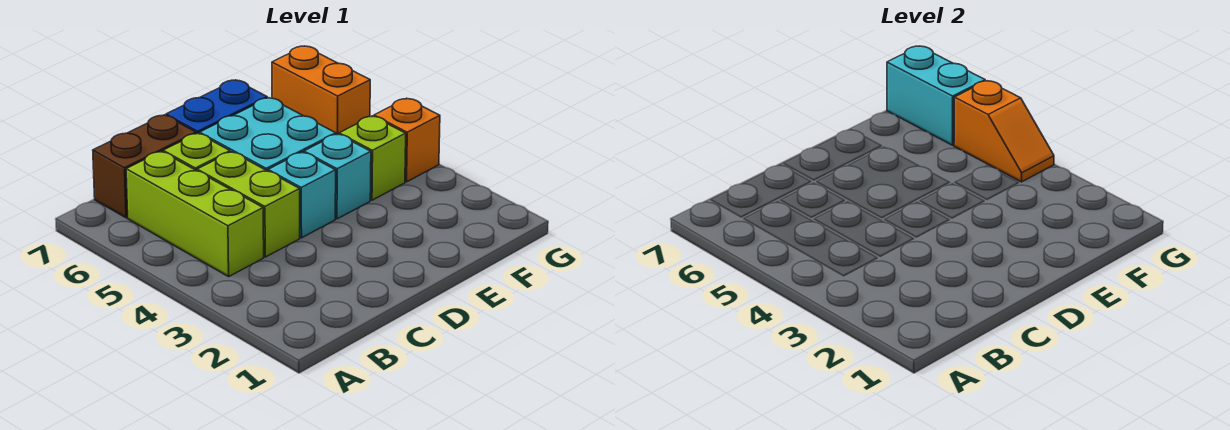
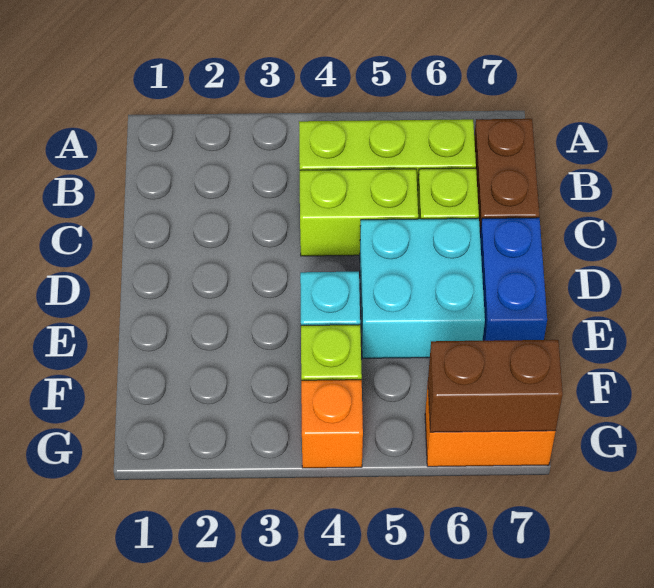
cyan 1x1 brick [268,152,336,238] -> none
orange 1x2 slope [954,81,1054,182] -> none
cyan 1x2 brick [887,46,985,145] -> brown 1x2 brick [428,340,563,432]

